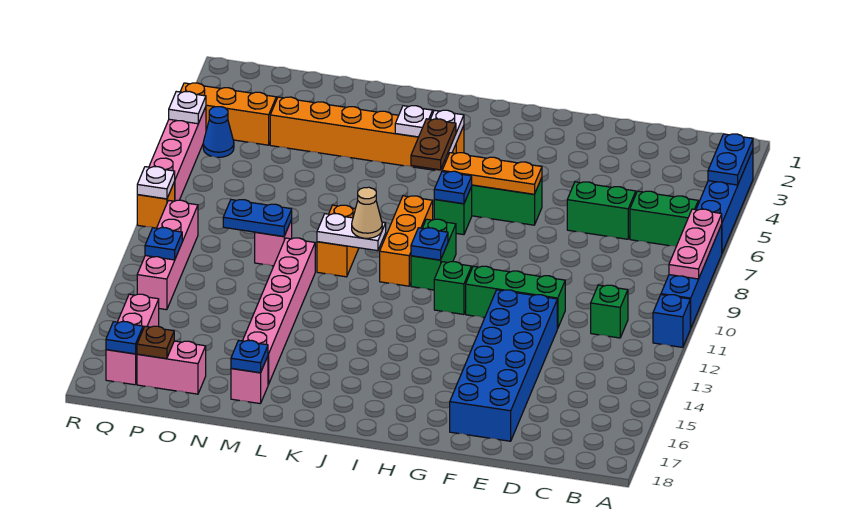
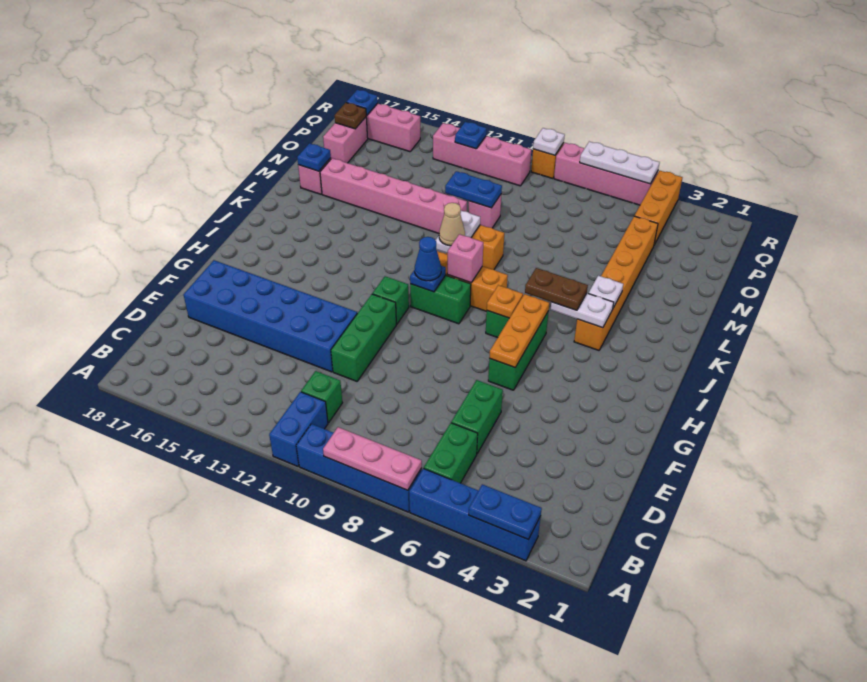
blue 1x1 brick [653,295,691,347] -> blue 1x2 brick [269,392,328,466]
blue 1x1 plate [434,171,472,204] -> orange 1x1 plate [487,285,523,318]
none -> pink 1x1 brick [447,234,483,283]
blue 1x2 plate [223,200,292,236] -> blue 1x2 plate turned to [445,171,502,208]
blue 1x1 cone [203,107,234,157] -> blue 1x1 cone moved to [415,237,441,281]
white 1x1 plate [169,91,206,124] -> white 1x3 plate [580,142,660,184]

